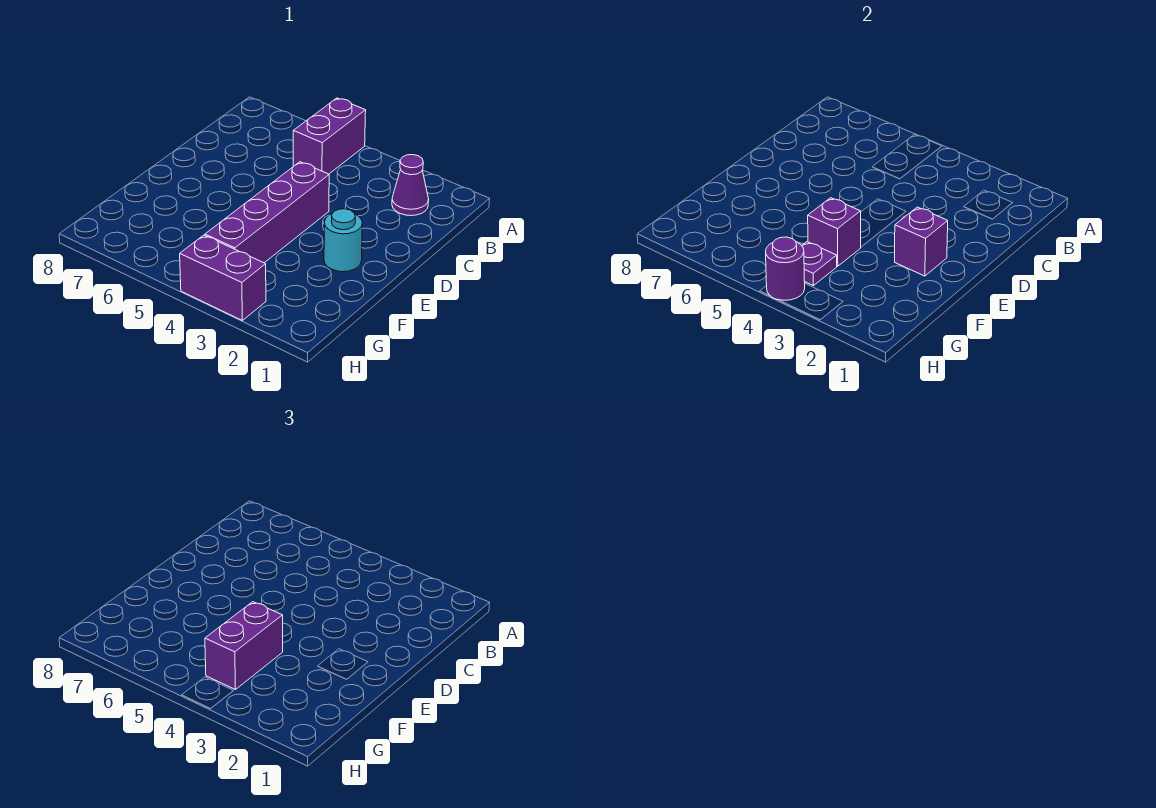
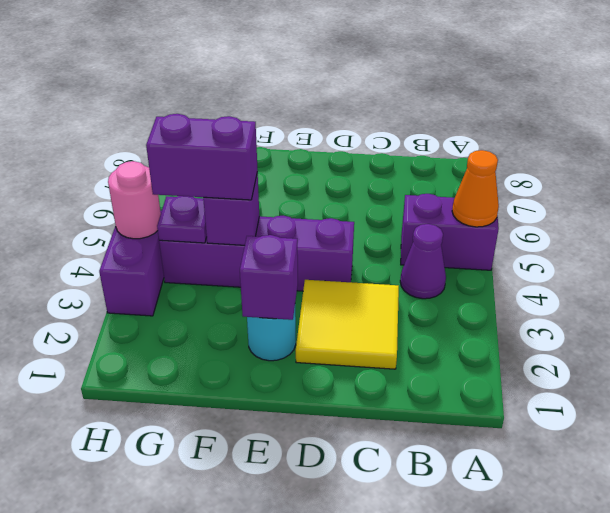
none -> orange 1x1 cone [452,150,499,227]
purple 1x1 cone [392,155,429,216] -> purple 1x1 cone moved to [400,224,446,299]
none -> yellow 2x2 tile [296,280,399,369]
purple 1x1 round brick [766,237,805,300] -> pink 1x1 round brick [108,161,161,239]

